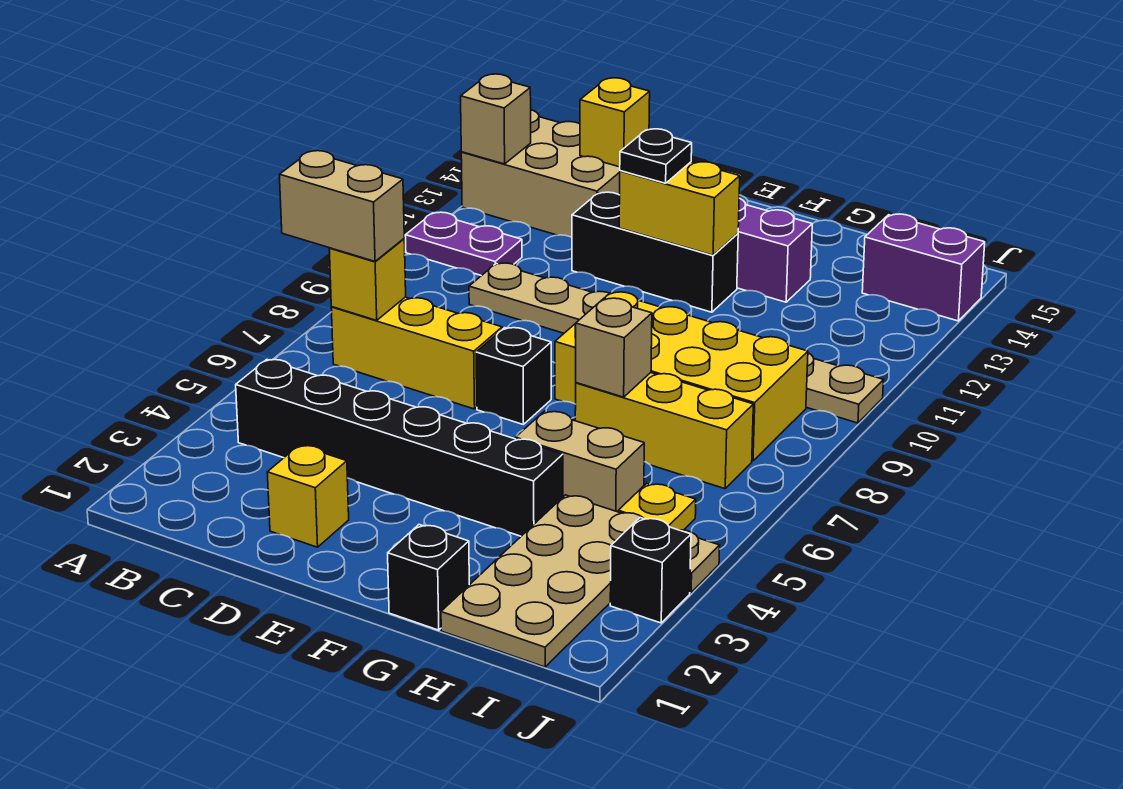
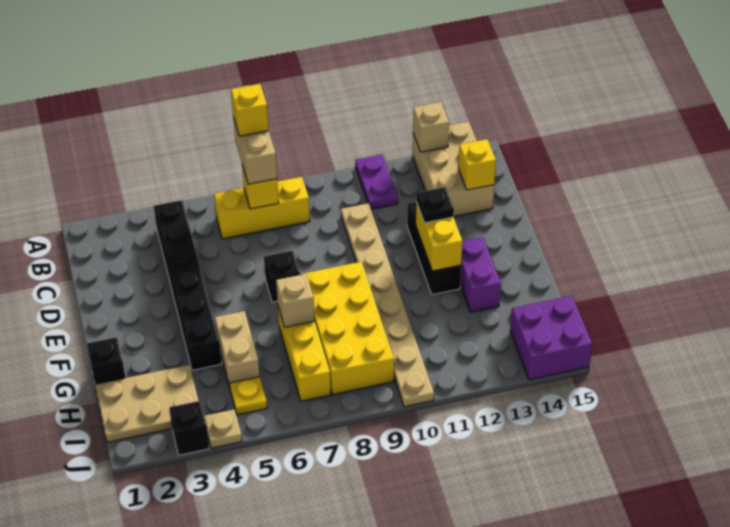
yellow 1x3 brick [331,297,502,409] -> yellow 1x3 brick turned to [214,177,310,239]
yellow 1x1 brick [267,445,349,547] -> yellow 1x1 brick moved to [231,84,269,136]
tan 2x4 plate [441,495,643,667] -> tan 2x3 plate [95,365,199,443]
purple 1x2 brick [862,214,985,321] -> purple 2x2 brick [510,296,592,380]

